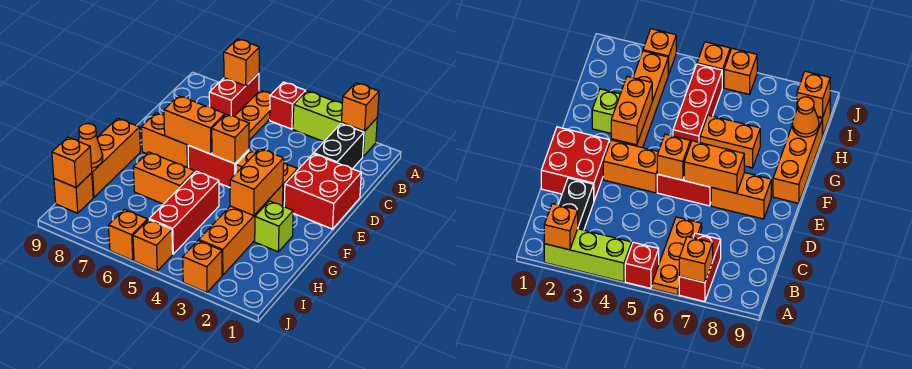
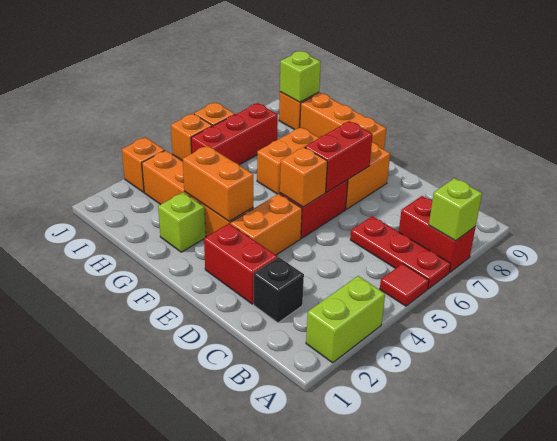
lime 1x3 brick [293,91,377,157] -> lime 1x2 brick [306,276,385,363]
orange 1x1 brick [342,83,379,131] -> none
red 1x1 brick [270,82,306,129] -> red 1x1 tile [380,264,429,306]
orange 1x3 plate [235,90,271,140] -> red 1x3 plate [350,216,451,289]
orange 1x1 brick [224,39,259,86] -> lime 1x1 brick [429,178,482,241]
black 1x2 brick [314,124,364,169] -> black 1x1 brick [254,257,304,323]
red 2x2 brick [284,154,361,229] -> red 1x2 brick [204,224,278,304]
orange 1x2 brick [164,96,225,154] -> red 1x2 brick [305,121,373,192]
red 1x3 brick [149,171,219,254] -> red 1x3 brick turned to [191,103,278,165]
orange 1x1 cone [78,124,103,168] -> none
orange 1x1 brick [52,137,92,187] -> lime 1x1 brick [280,51,321,102]

